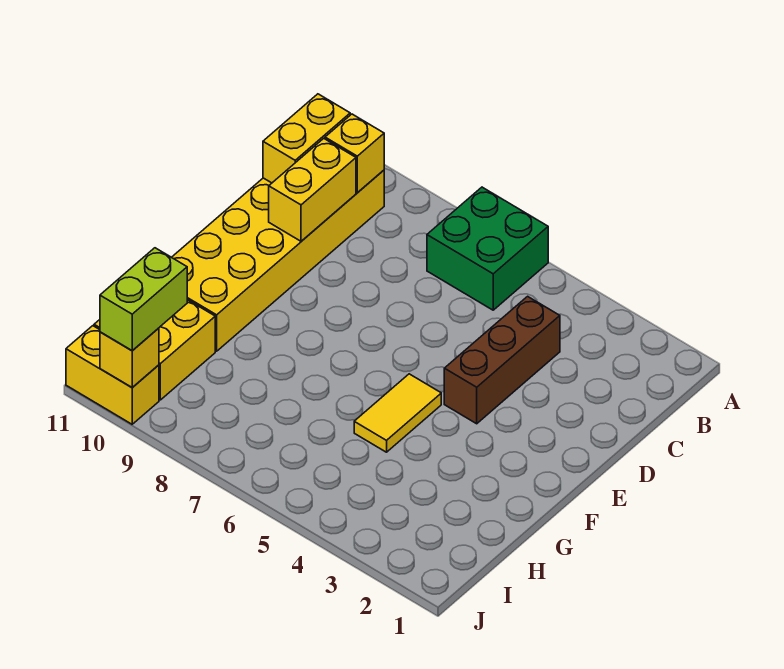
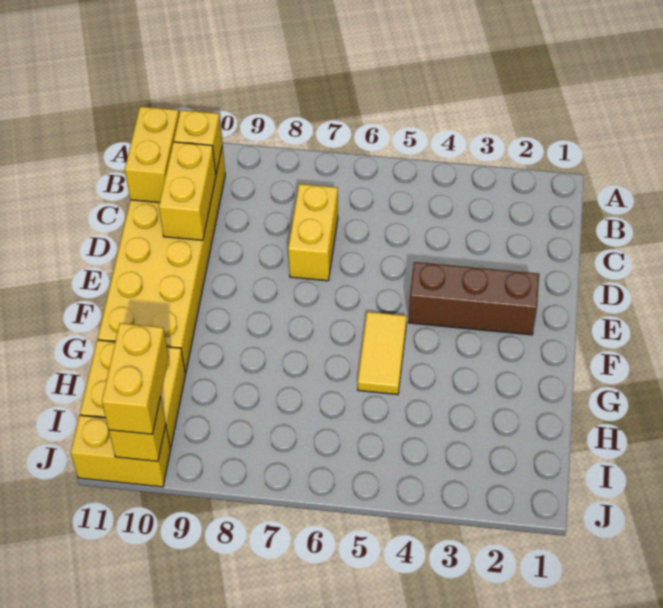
green 2x2 brick [427,187,548,310] -> none
brown 1x3 brick [444,296,560,424] -> brown 1x3 brick turned to [409,262,539,335]
none -> yellow 1x2 brick [288,184,338,281]
lime 1x2 brick [100,248,187,351] -> yellow 1x2 brick [102,323,169,434]

